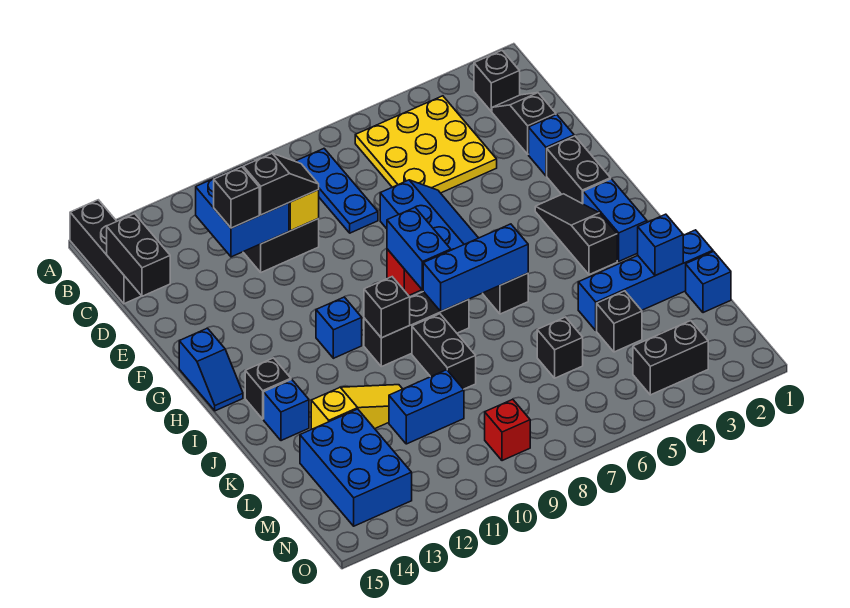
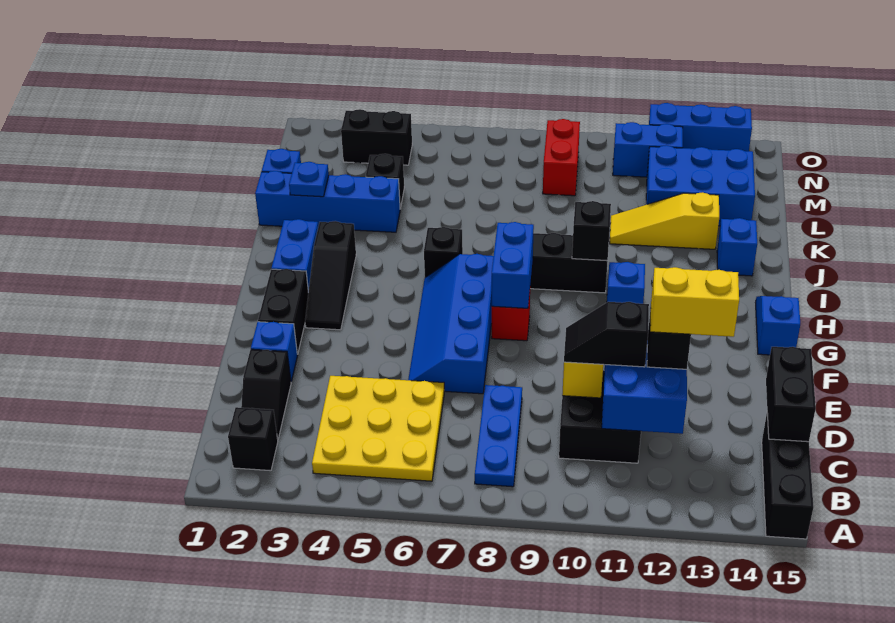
none -> yellow 1x2 brick [650,267,739,337]
blue 1x3 brick [423,224,528,311] -> blue 1x3 brick moved to [649,103,752,151]
black 1x1 brick [245,358,291,419] -> none
black 1x2 brick [412,314,476,389] -> none
blue 1x1 brick [638,214,683,276] -> blue 1x1 plate [289,162,329,197]
black 1x1 brick [537,317,583,378] -> none
blue 1x2 brick [389,370,464,444] -> blue 1x2 brick moved to [613,122,683,177]
blue 2x3 brick [300,409,412,526] -> blue 2x3 brick turned to [646,145,755,226]
red 1x1 brick [485,399,530,461] -> red 1x2 brick [543,119,580,196]

